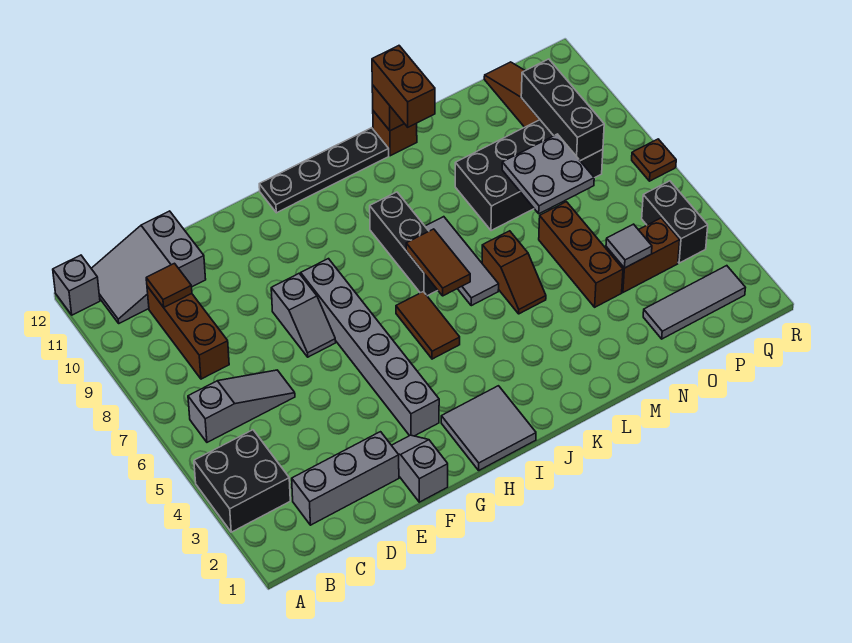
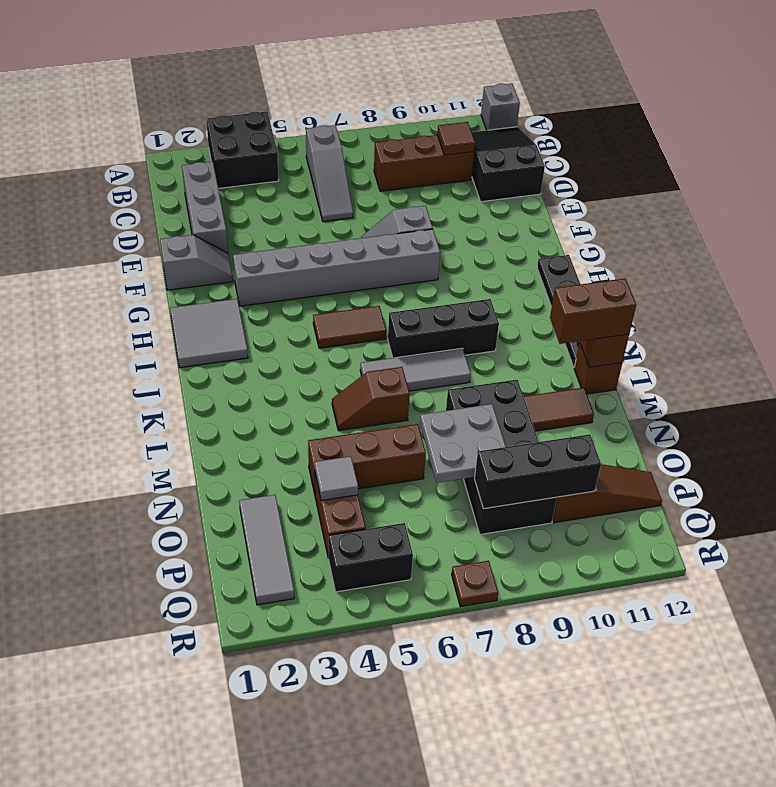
grey 2x3 slope [91,211,206,323] -> black 2x3 slope [472,127,545,202]
brown 1x2 tile [406,229,470,296] -> brown 1x2 tile moved to [524,388,594,431]

